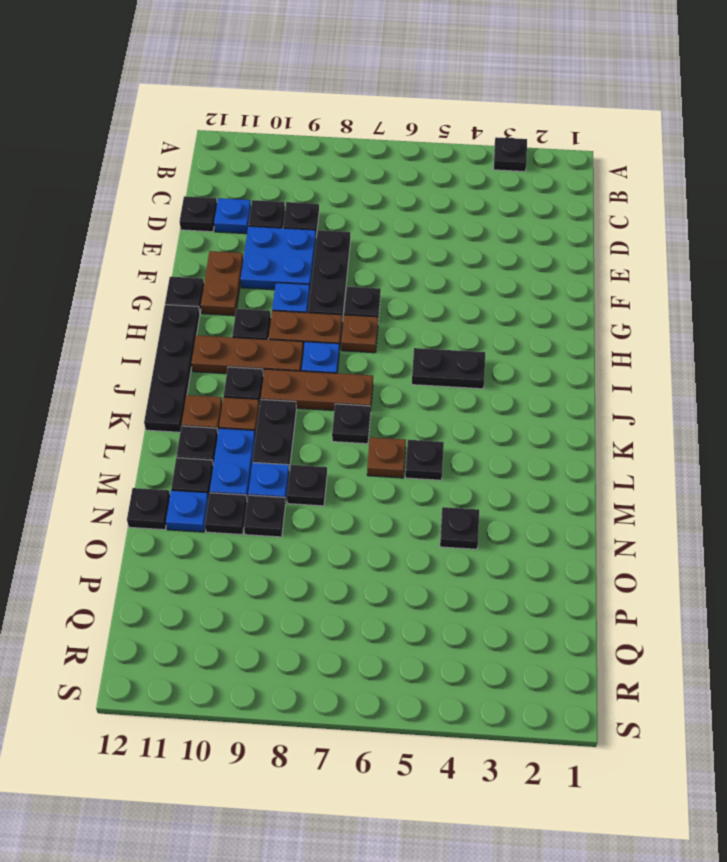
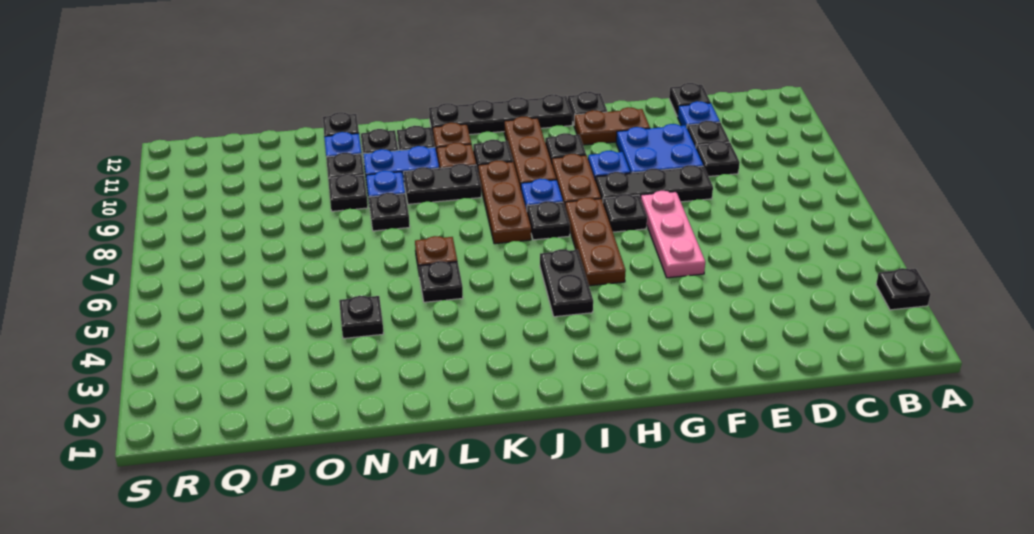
none -> pink 1x3 plate [641,191,705,278]
brown 1x1 plate [341,315,378,353] -> brown 1x3 plate [565,198,626,286]
black 1x1 plate [332,404,371,444] -> black 1x1 plate moved to [527,201,570,240]

